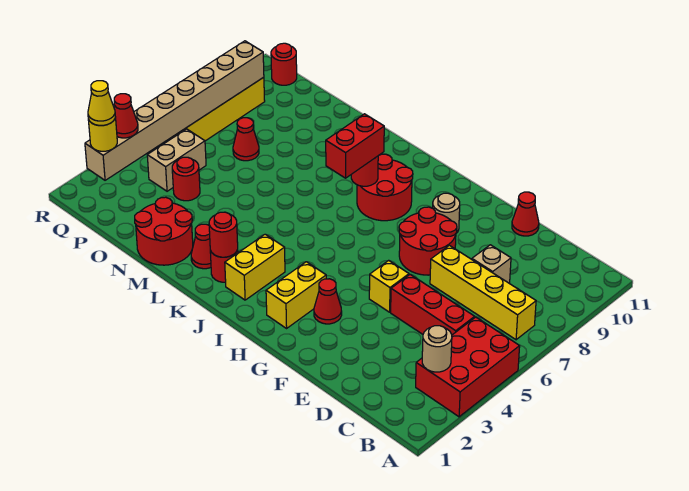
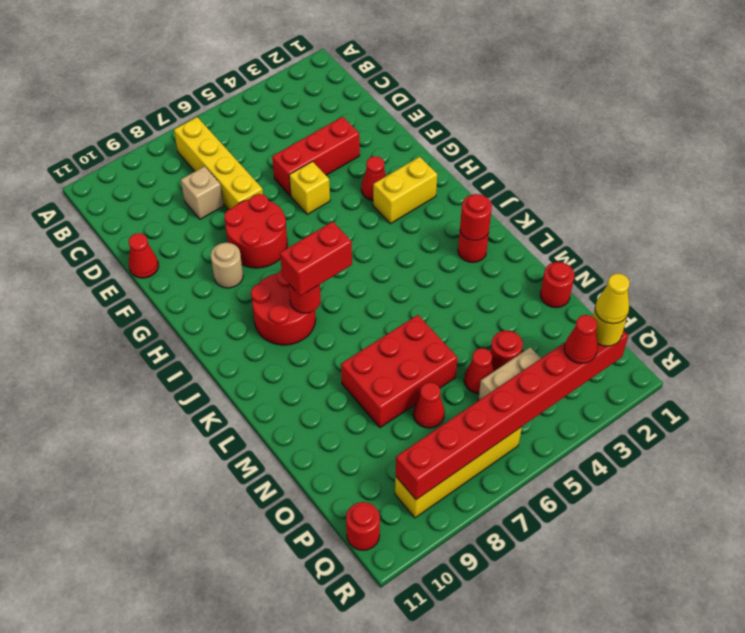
red 2x3 brick [416,317,520,417] -> red 2x3 brick moved to [341,315,457,428]
tan 1x1 round brick [422,326,452,372] -> none
red 1x3 brick [391,274,475,335] -> red 1x3 brick turned to [272,117,360,196]
yellow 1x2 brick [225,234,285,300] -> none
red 1x1 cone [191,224,211,269] -> red 1x1 cone moved to [464,348,494,394]
red 2x2 round brick [135,197,193,265] -> red 1x1 round brick [540,262,574,308]
tan 1x8 brick [85,41,264,180] -> red 1x8 brick [396,331,628,500]

